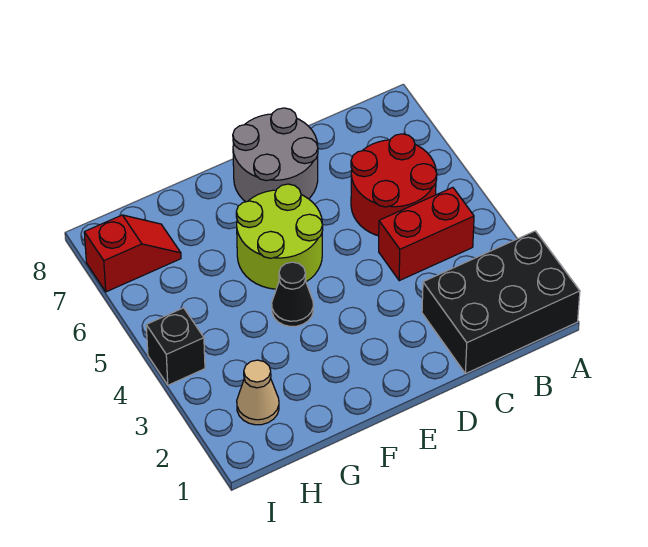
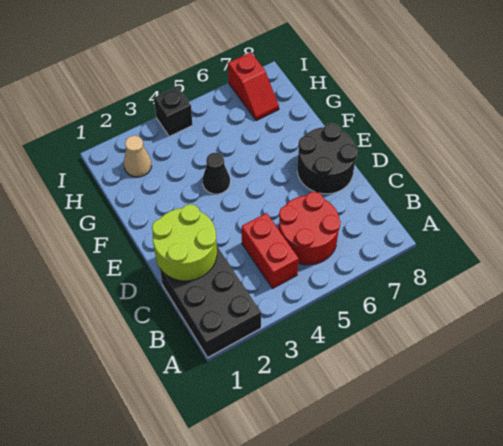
grey 2x2 round brick [233,108,318,202] -> black 2x2 round brick [297,123,358,194]
lime 2x2 round brick [236,184,323,289] -> lime 2x2 round brick moved to [152,204,217,281]

